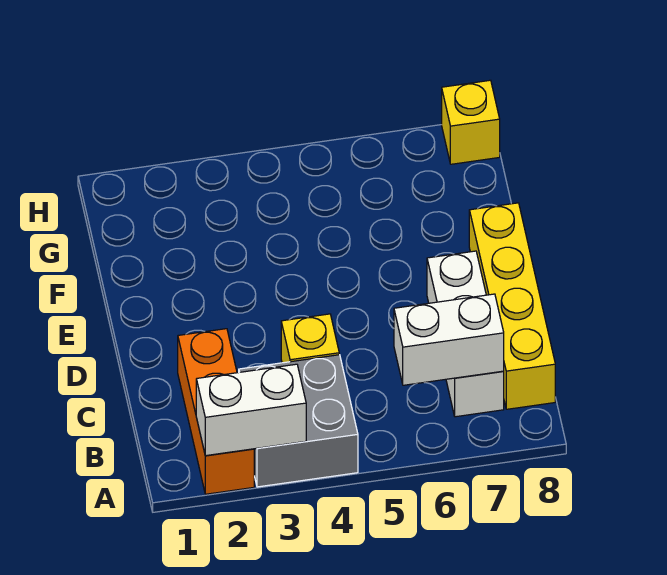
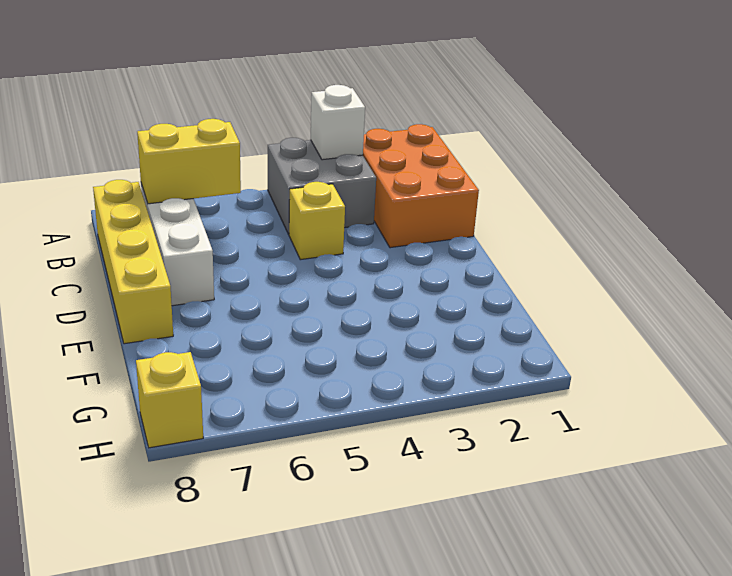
orange 1x3 brick [178,329,254,494] -> orange 2x3 brick [363,124,479,248]
white 1x2 brick [196,364,306,456] -> white 1x1 brick [311,85,365,160]
white 1x2 brick [394,294,504,385] -> yellow 1x2 brick [137,119,241,204]

